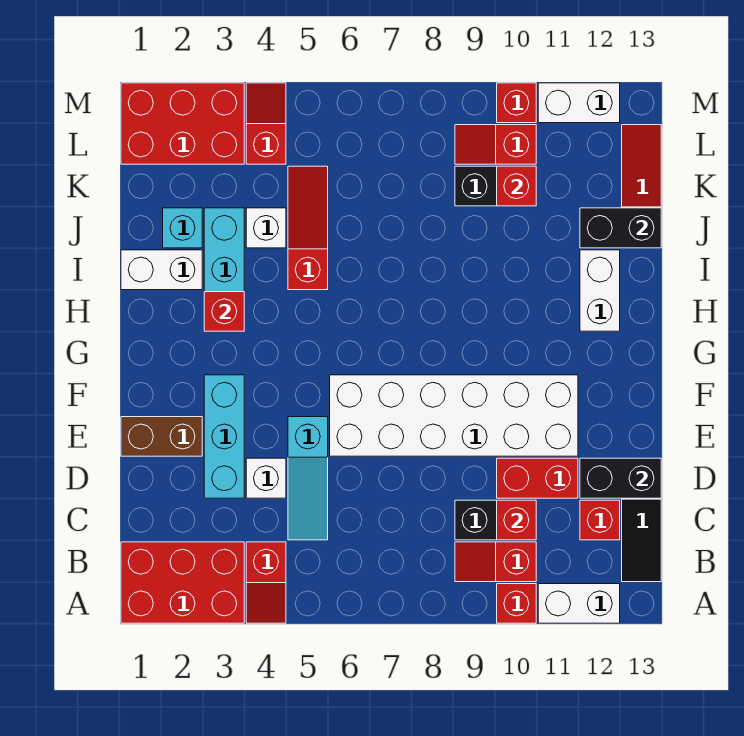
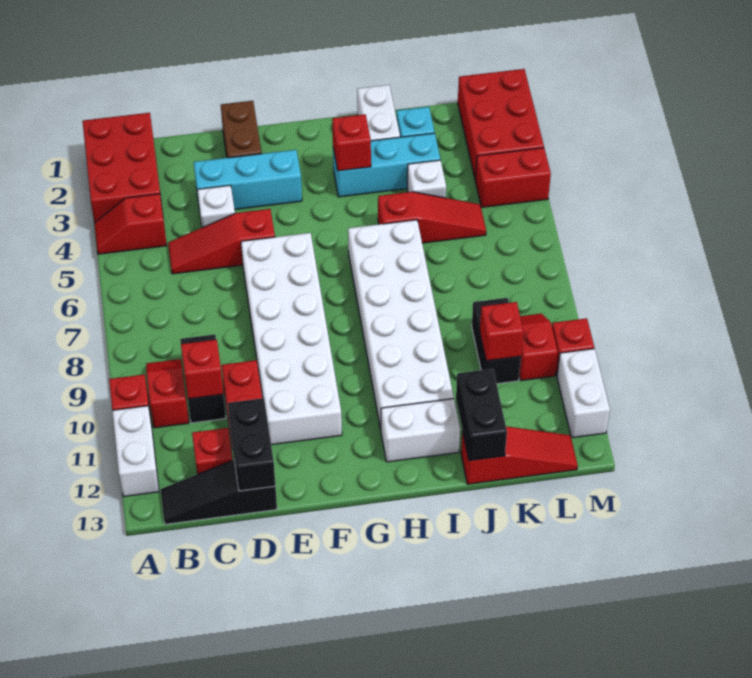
cyan 1x3 slope [288,417,328,540] -> red 1x3 slope [168,209,275,274]
none -> white 2x6 brick [348,220,454,429]
red 1x2 slope [246,83,286,164] -> red 1x2 brick [476,148,551,207]

